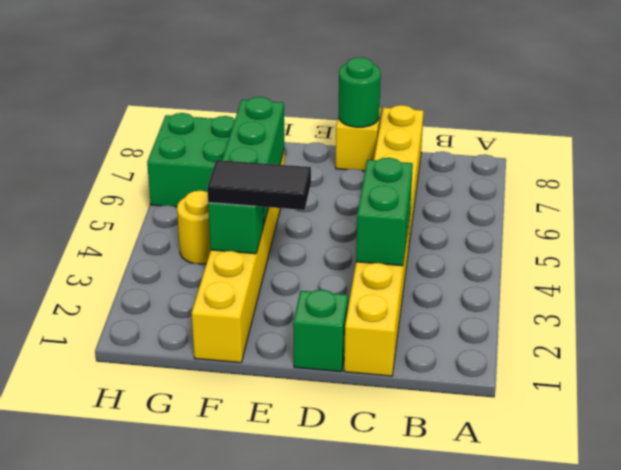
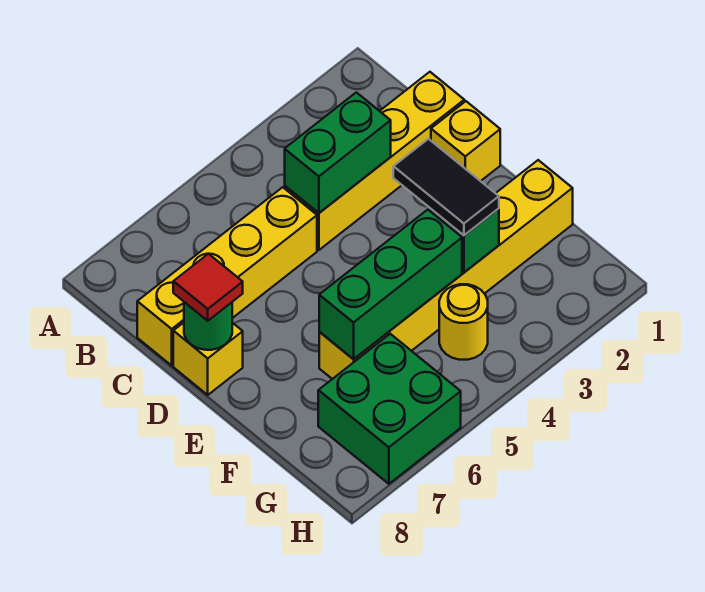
green 1x1 brick [293,290,348,372] -> yellow 1x1 brick [431,101,500,181]
none -> red 1x1 tile [173,254,243,321]

